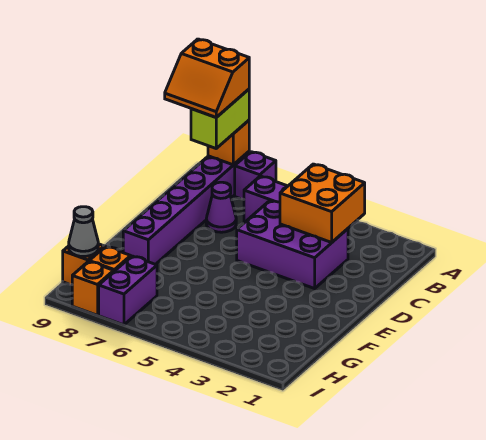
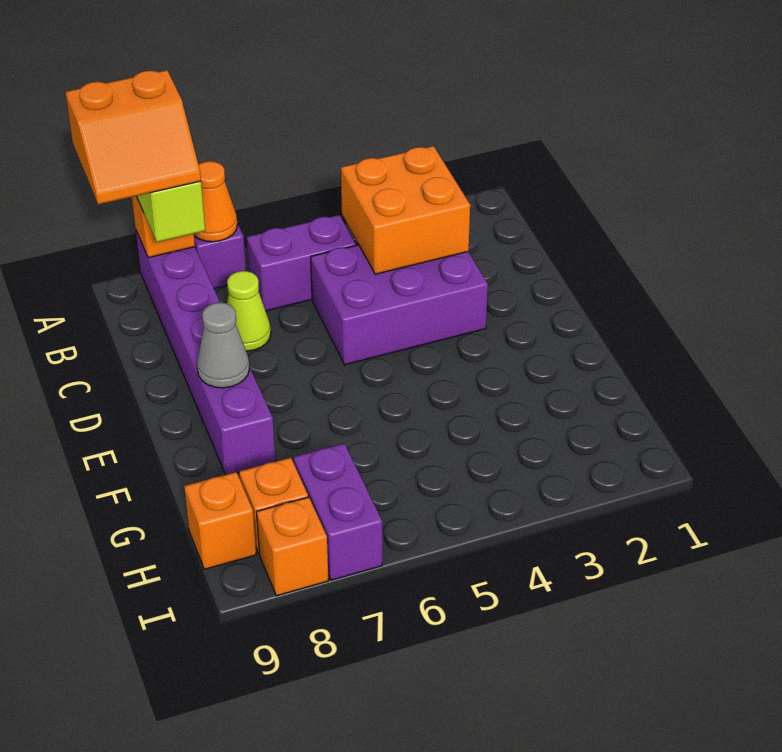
none -> orange 1x1 cone [194,161,237,242]
purple 1x1 cone [206,182,236,232] -> lime 1x1 cone [227,271,271,351]
grey 1x1 cone [69,207,98,257] -> grey 1x1 cone moved to [197,303,249,388]

